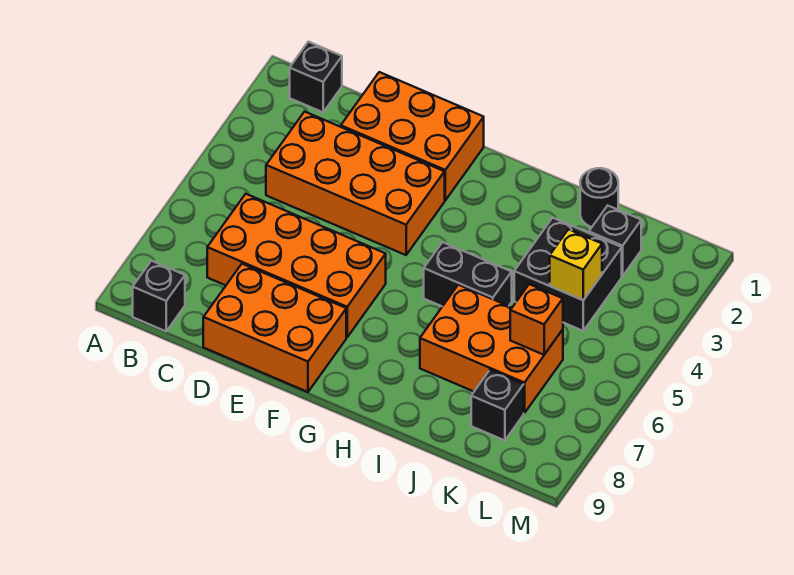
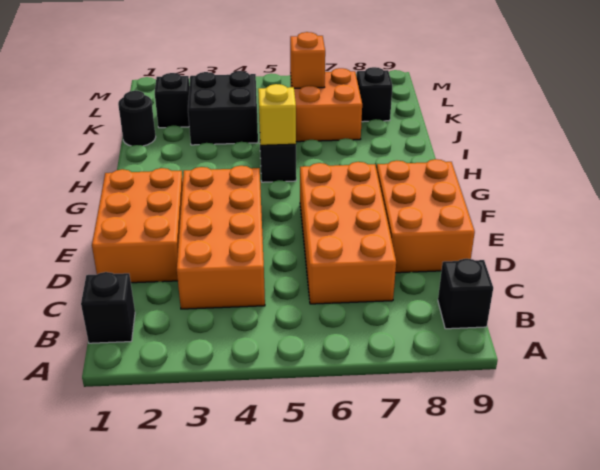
orange 2x3 brick [420,285,563,413] -> orange 2x2 brick [290,68,362,142]
yellow 1x1 brick [550,229,602,300] -> yellow 1x1 brick moved to [258,84,296,145]

